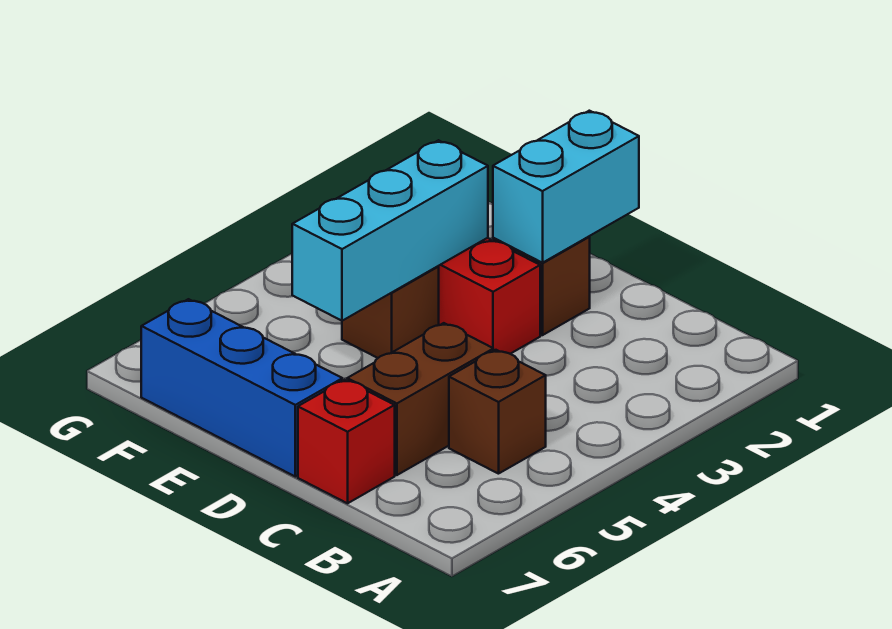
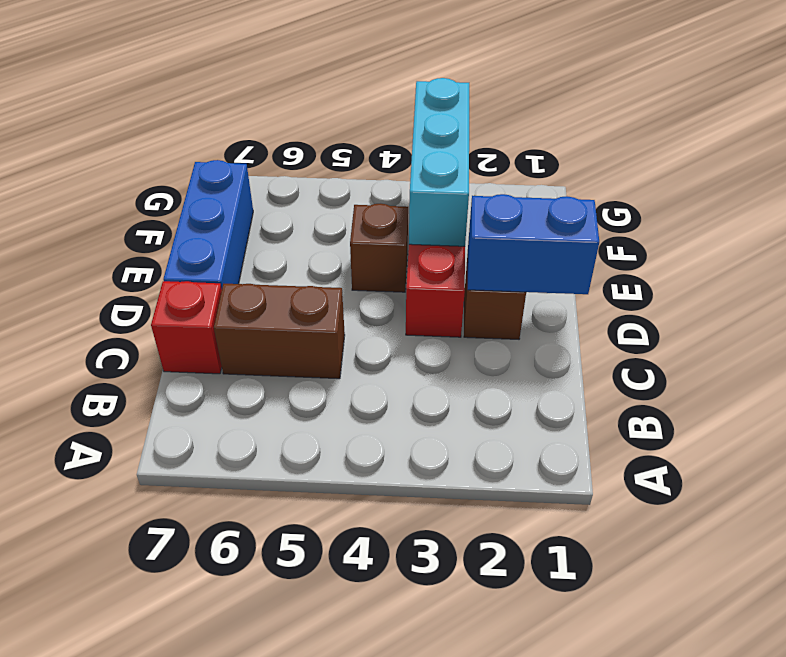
brown 1x1 brick [449,350,546,474] -> none
cyan 1x2 brick [493,111,639,263] -> blue 1x2 brick [468,194,599,294]
cyan 1x3 brick [292,140,488,321] -> cyan 1x3 brick turned to [409,78,469,246]

